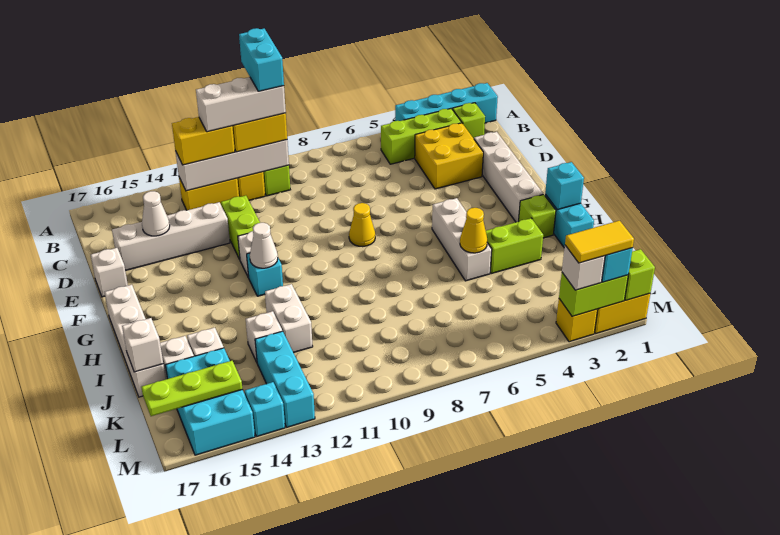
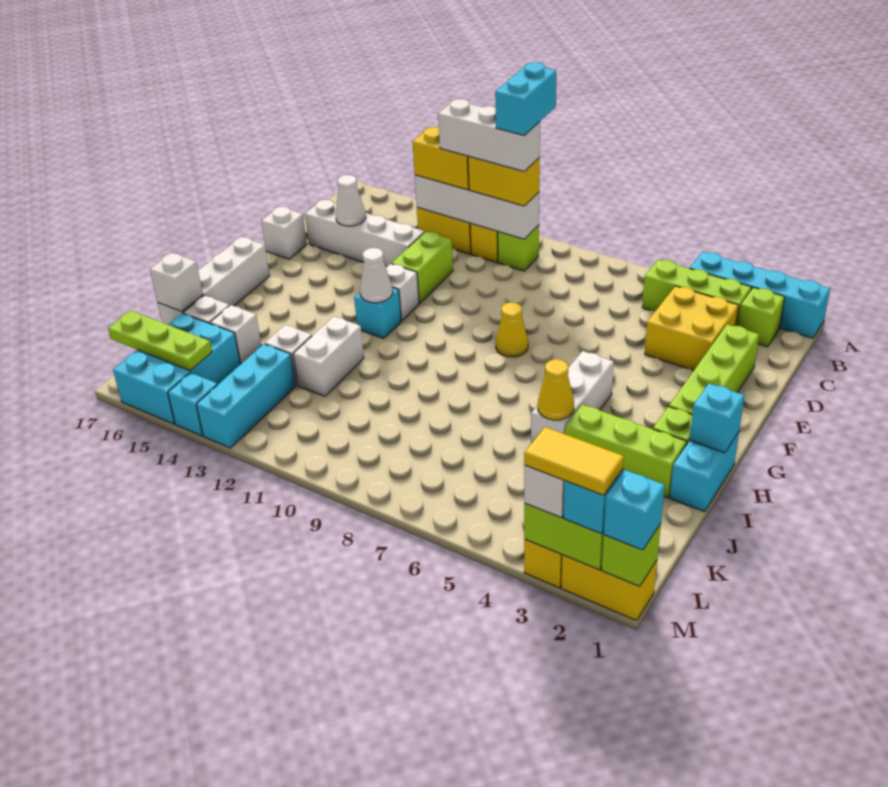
white 1x4 brick [474,132,543,222] -> lime 1x4 brick [669,324,759,414]
lime 1x2 brick [486,218,543,273] -> lime 1x3 brick [565,404,687,498]
none -> cyan 1x1 brick [603,470,665,550]

